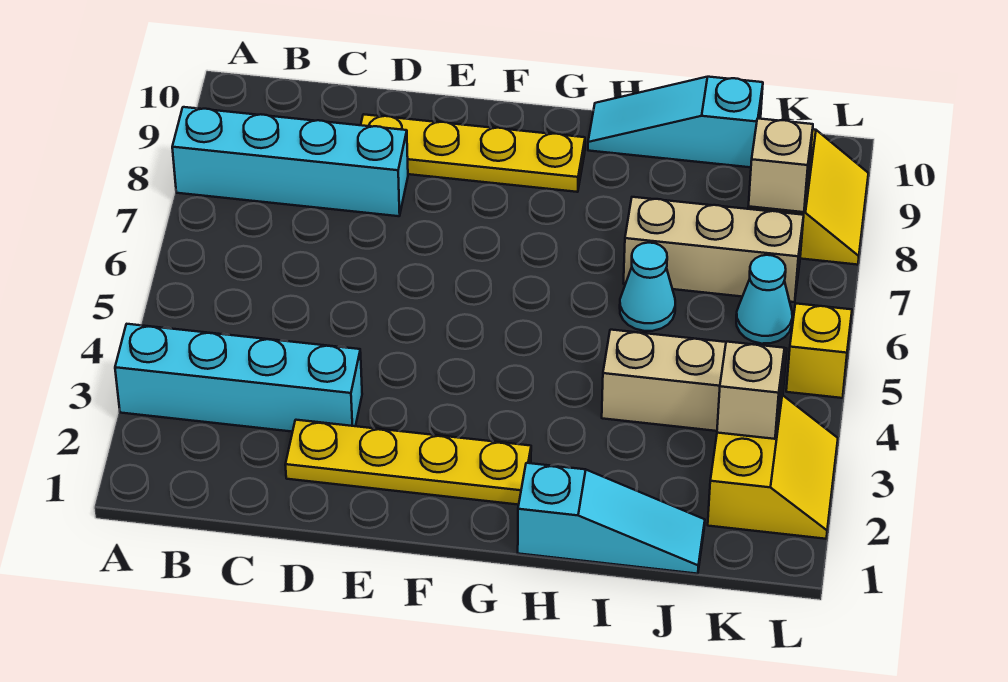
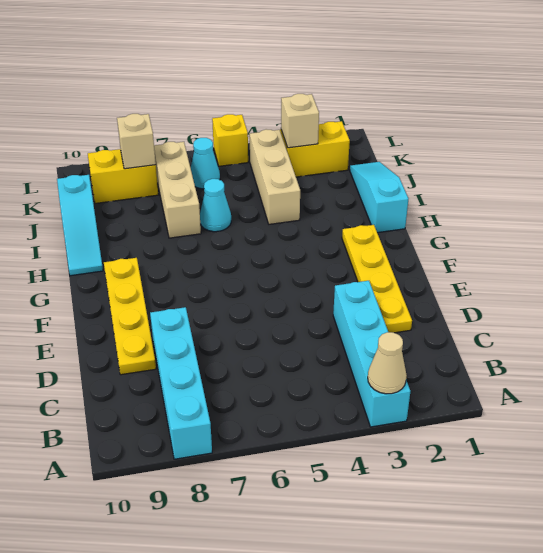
none -> tan 1x1 cone [368,332,407,394]

